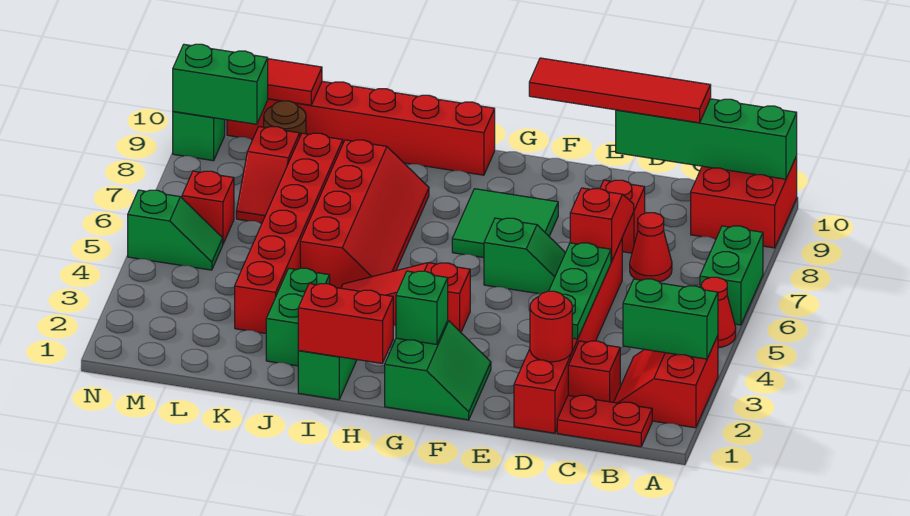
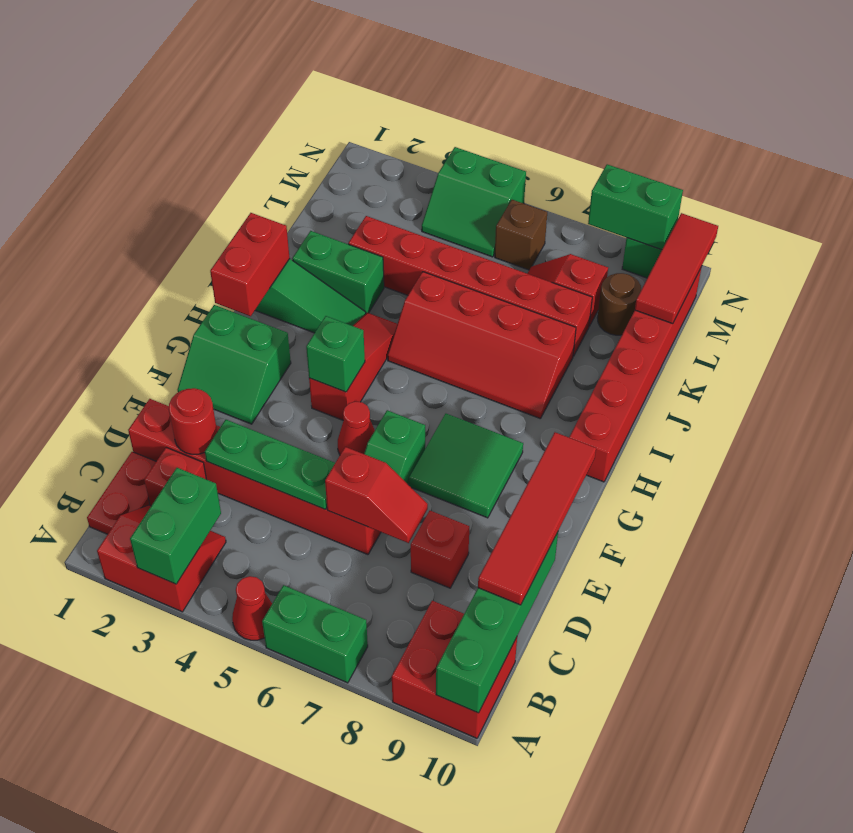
red 1x1 cone [630,213,672,282] -> red 1x1 cone moved to [338,401,375,455]
green 1x1 brick [396,271,448,344] -> green 1x1 brick moved to [306,316,365,392]
green 1x2 slope [128,190,223,270] -> green 2x2 slope [422,147,526,257]
red 1x1 brick [182,171,234,244] -> brown 1x1 brick [495,200,547,270]
green 1x2 brick [173,44,268,124] -> green 1x2 brick turned to [588,164,683,250]

